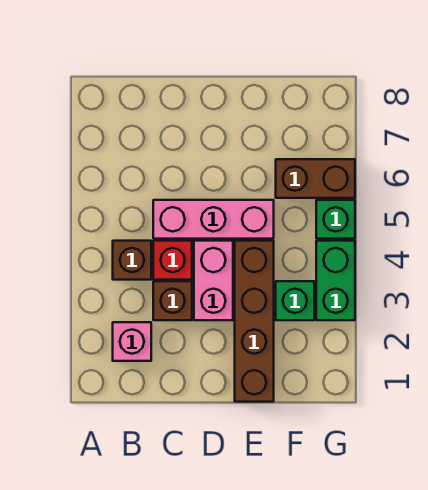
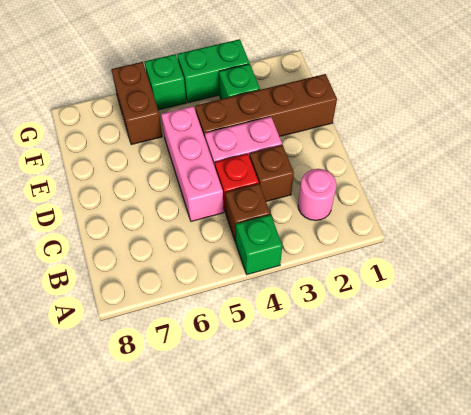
none -> green 1x1 brick [236,214,282,275]
pink 1x1 brick [113,322,151,361] -> pink 1x1 round brick [298,169,337,221]

